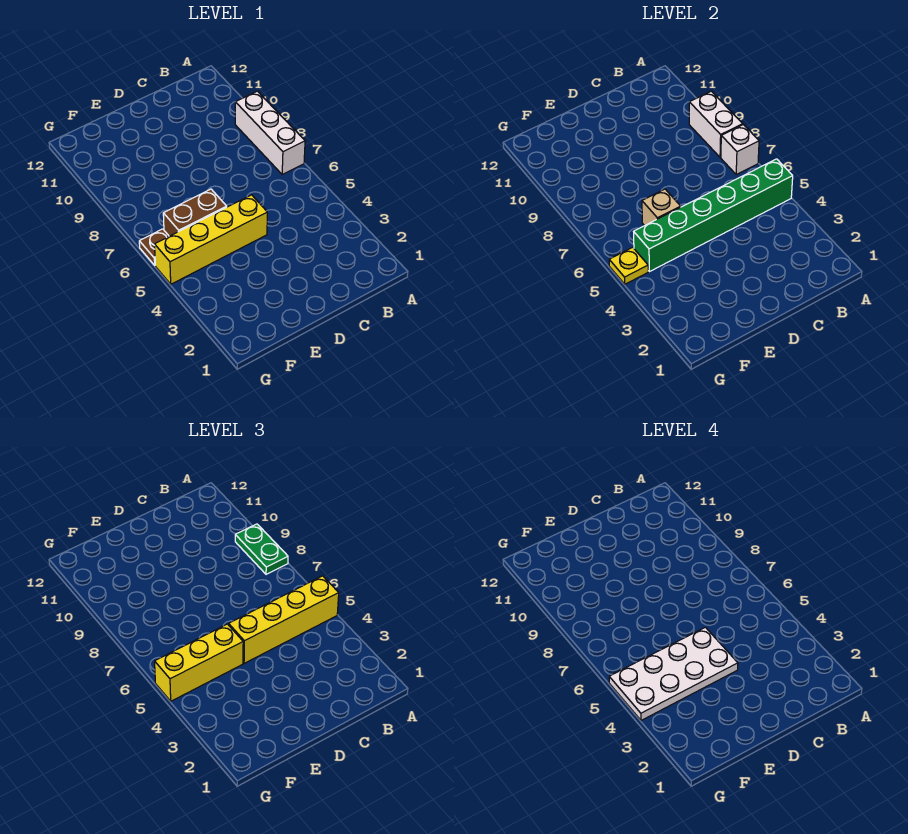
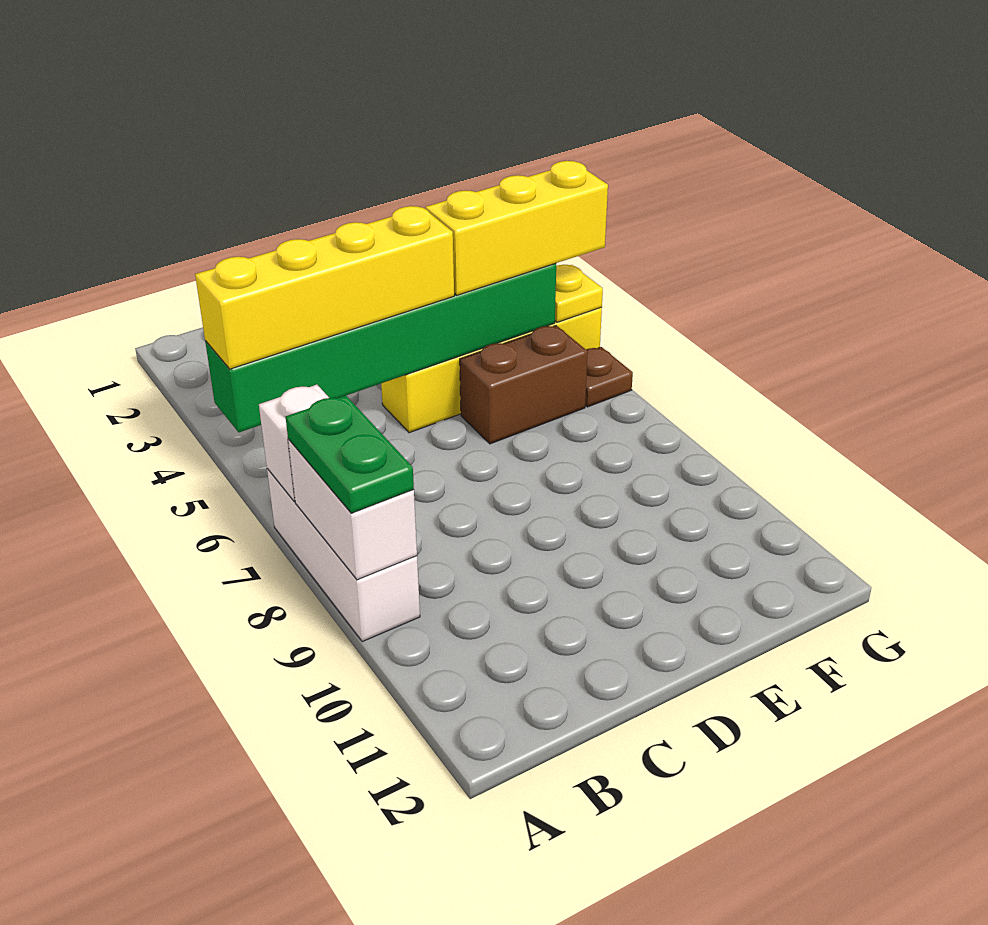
white 2x4 plate [609,627,738,720] -> none
tan 1x1 brick [642,189,681,226] -> none

